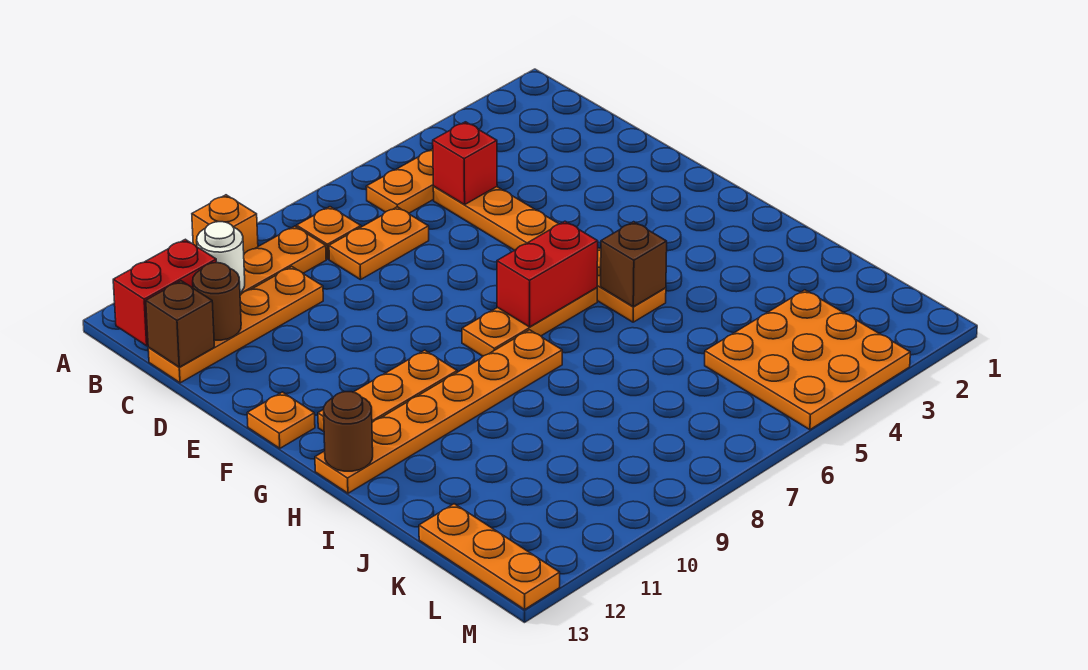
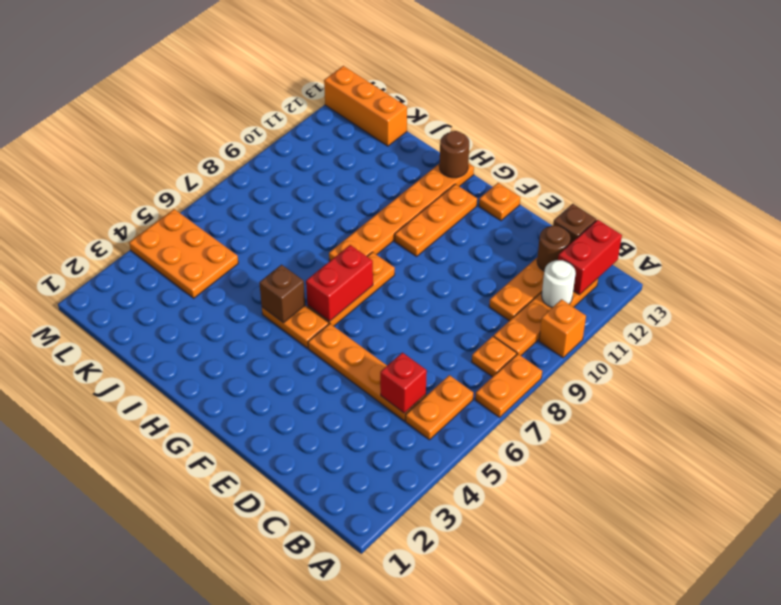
orange 1x2 plate [329,207,429,280] -> orange 1x2 plate moved to [475,354,542,417]
orange 3x3 plate [705,290,910,430] -> orange 2x3 plate [129,209,238,298]
orange 1x3 plate [419,504,560,609] -> orange 1x3 brick [324,66,407,146]

